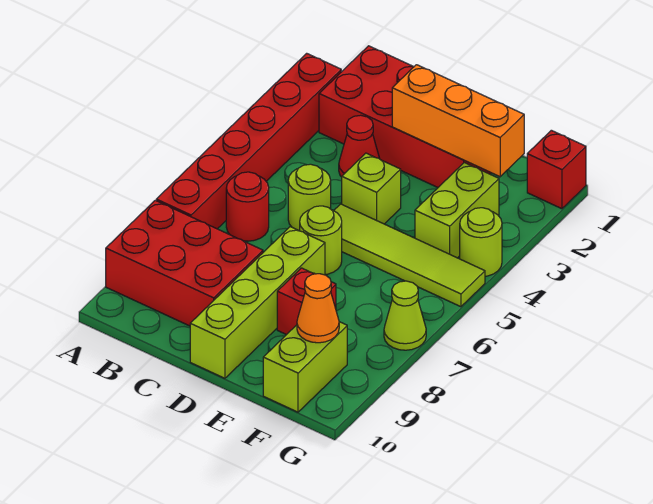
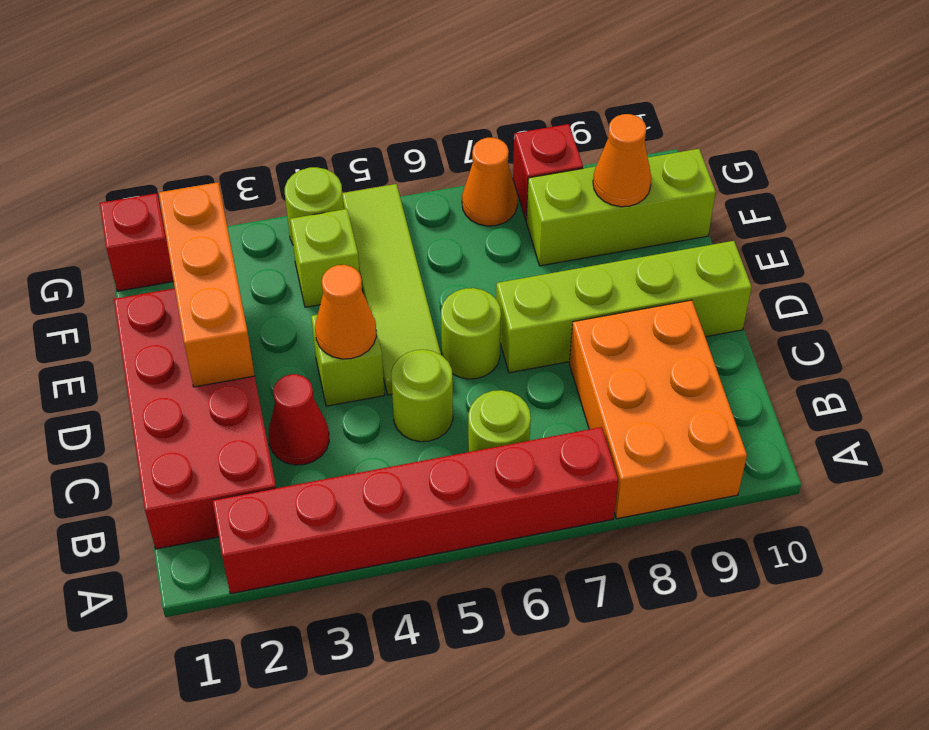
red 2x3 brick [106,200,263,326] -> orange 2x3 brick [569,300,747,519]
red 1x1 round brick [226,172,269,241] -> lime 1x1 round brick [468,390,531,452]
none -> orange 1x1 cone [315,265,376,359]
red 1x1 brick [277,268,336,335] -> red 1x1 brick moved to [513,124,583,220]
lime 1x2 brick [415,163,499,258] -> lime 1x1 brick [290,209,360,307]
lime 1x2 brick [263,322,347,412] -> lime 1x3 brick [526,149,716,266]
lime 1x1 cone [384,281,426,350] -> orange 1x1 cone [462,138,517,226]

